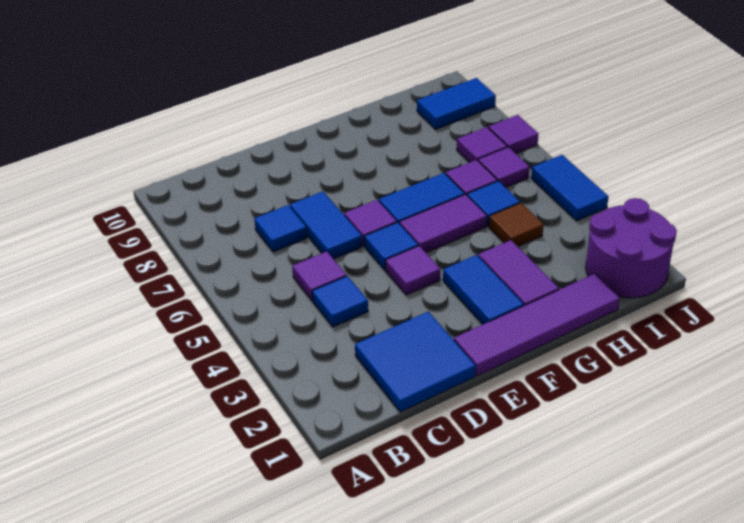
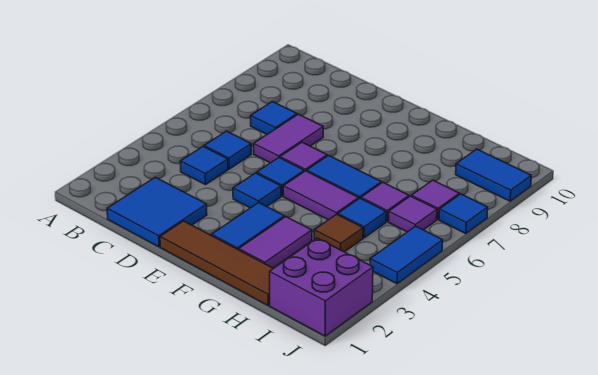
purple 1x1 tile [292,251,347,301] -> blue 1x1 tile [204,131,251,169]
blue 1x2 tile [290,192,362,259] -> purple 1x2 tile [254,114,323,163]
purple 1x4 tile [454,274,620,376] -> brown 1x4 tile [160,221,274,306]
purple 1x1 tile [385,246,440,295] -> blue 1x1 tile [233,173,281,208]
purple 2x2 round brick [586,198,677,298] -> purple 2x2 brick [270,238,373,336]
purple 1x1 tile [488,115,538,153] -> blue 1x1 tile [439,194,488,234]

